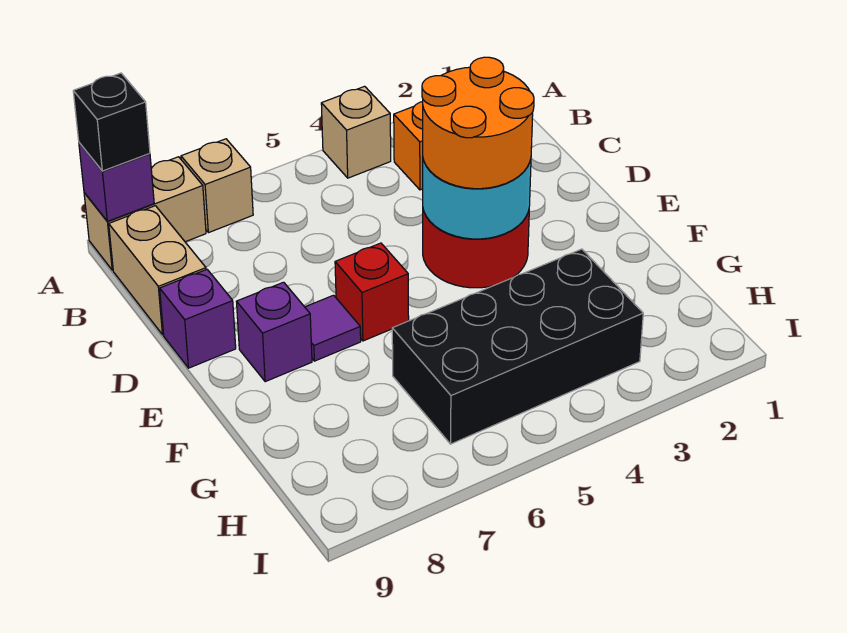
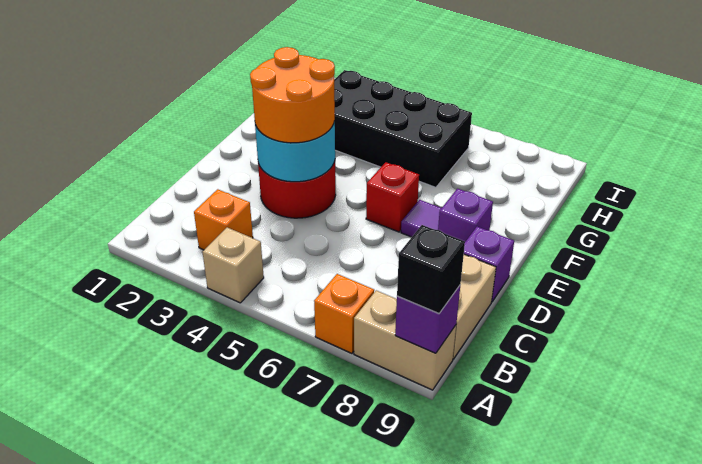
tan 1x1 brick [181,139,253,233] -> orange 1x1 brick [314,274,374,353]

